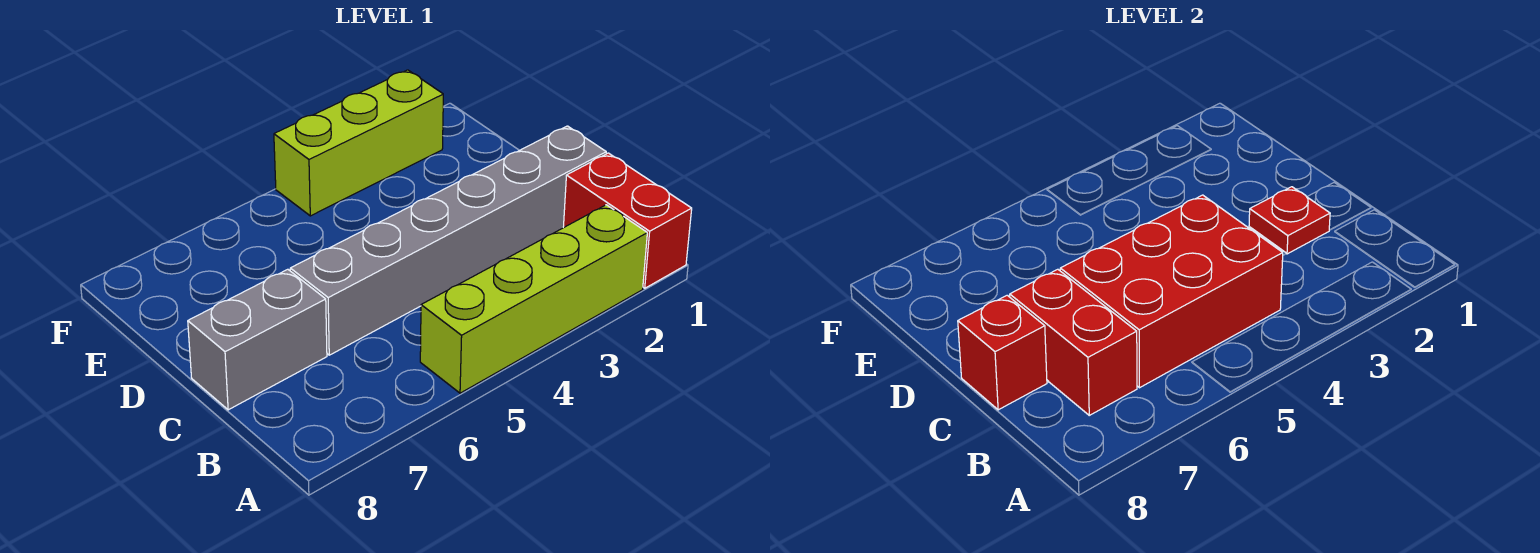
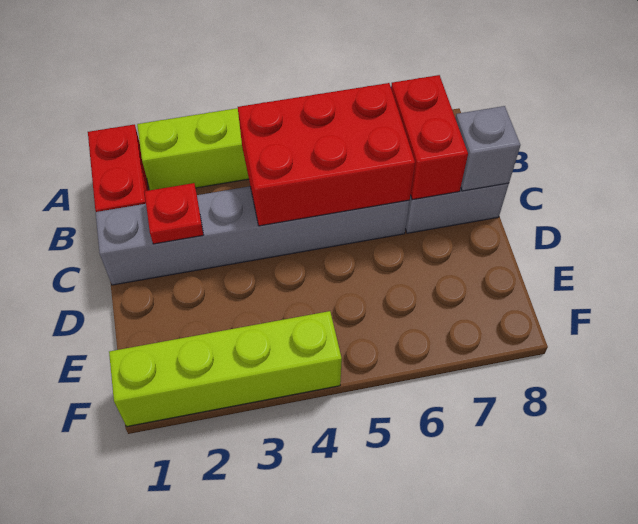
red 1x1 brick [958,295,1047,410] -> grey 1x1 brick [455,106,520,191]
lime 1x3 brick [274,70,443,216] -> lime 1x4 brick [109,311,342,427]

